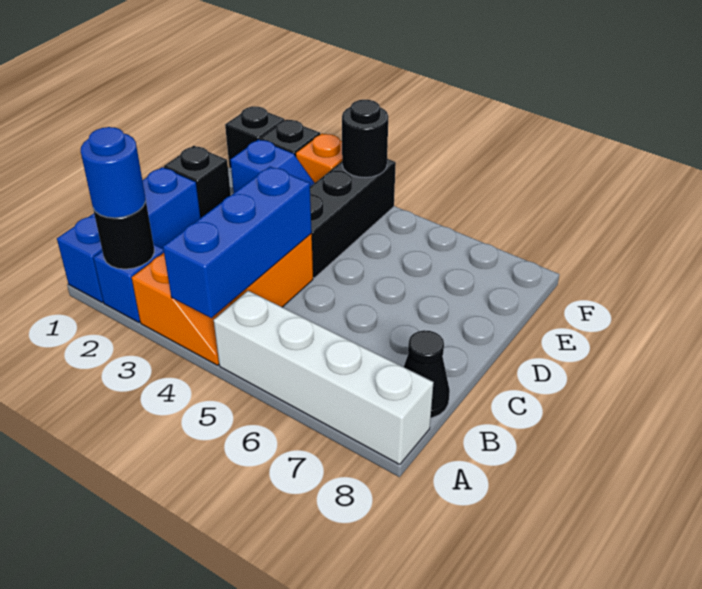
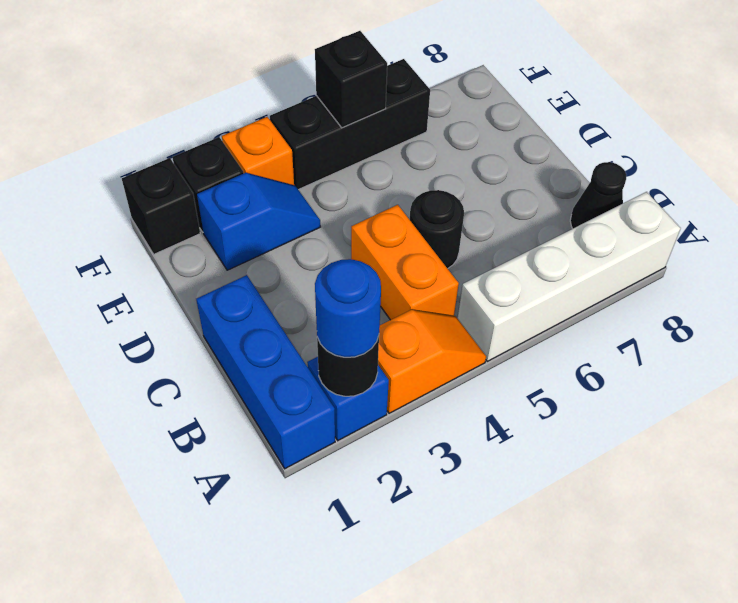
blue 1x3 brick [163,167,312,318] -> none
black 1x1 brick [164,146,231,218] -> black 1x1 brick moved to [315,31,387,128]
black 1x3 brick [310,159,396,278] -> black 1x3 brick turned to [270,59,430,190]
black 1x1 round brick [342,100,388,178] -> black 1x1 round brick moved to [409,190,464,269]

